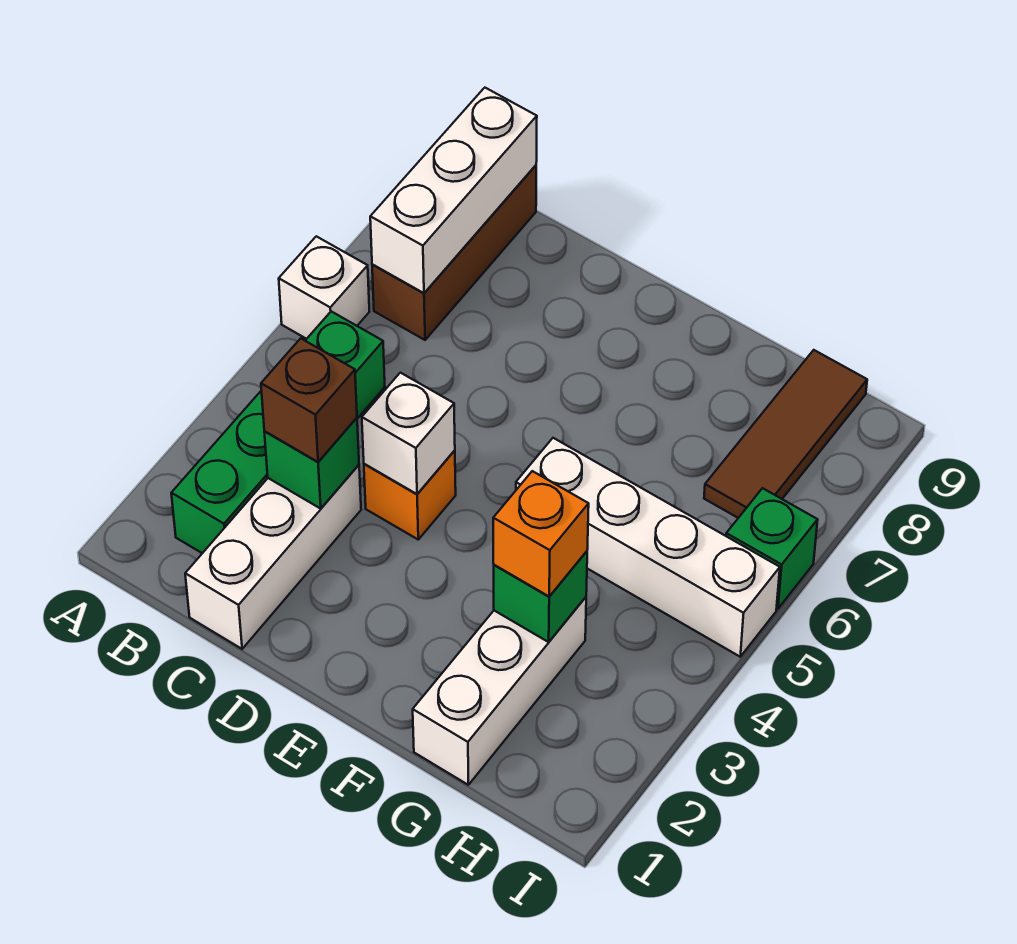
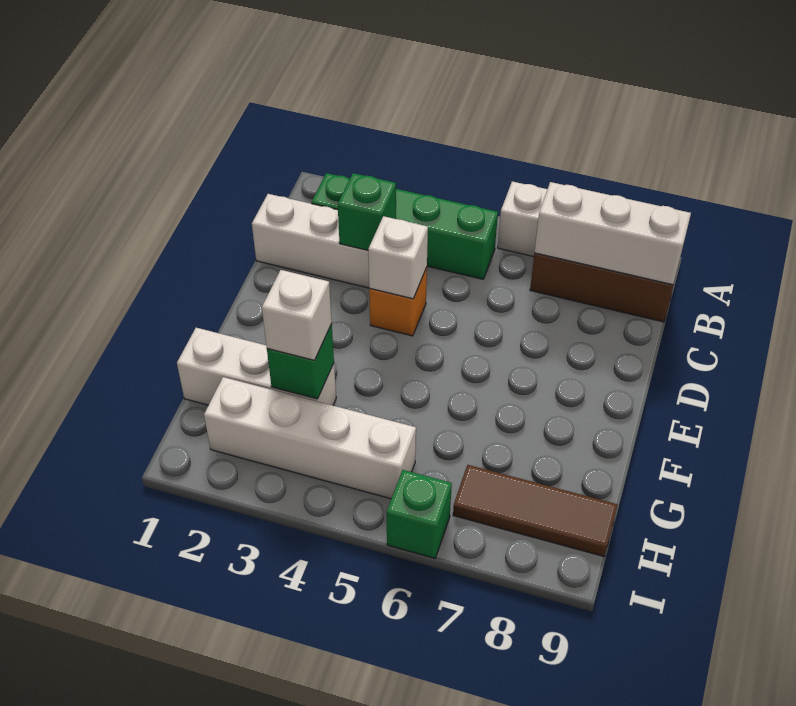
brown 1x1 brick [261,338,357,462] -> none
white 1x4 brick [516,438,780,657] -> white 1x4 brick turned to [204,377,416,499]
orange 1x1 brick [493,471,589,596] -> white 1x1 brick [262,270,332,360]

